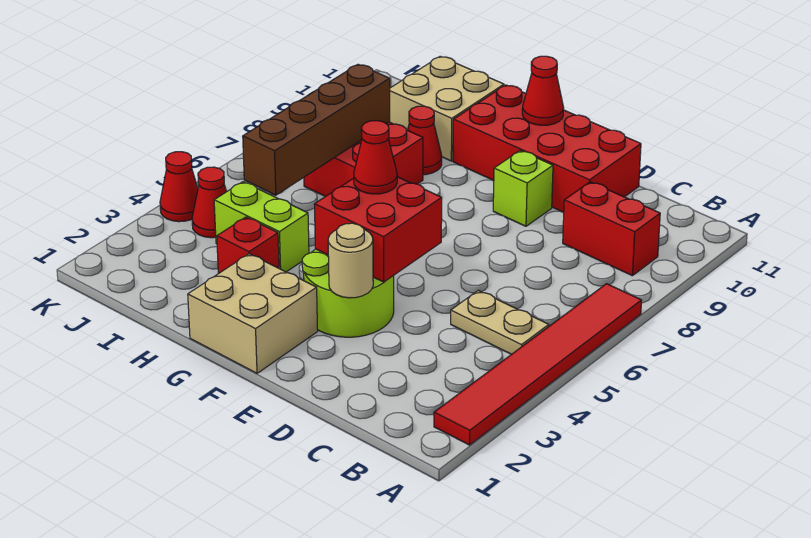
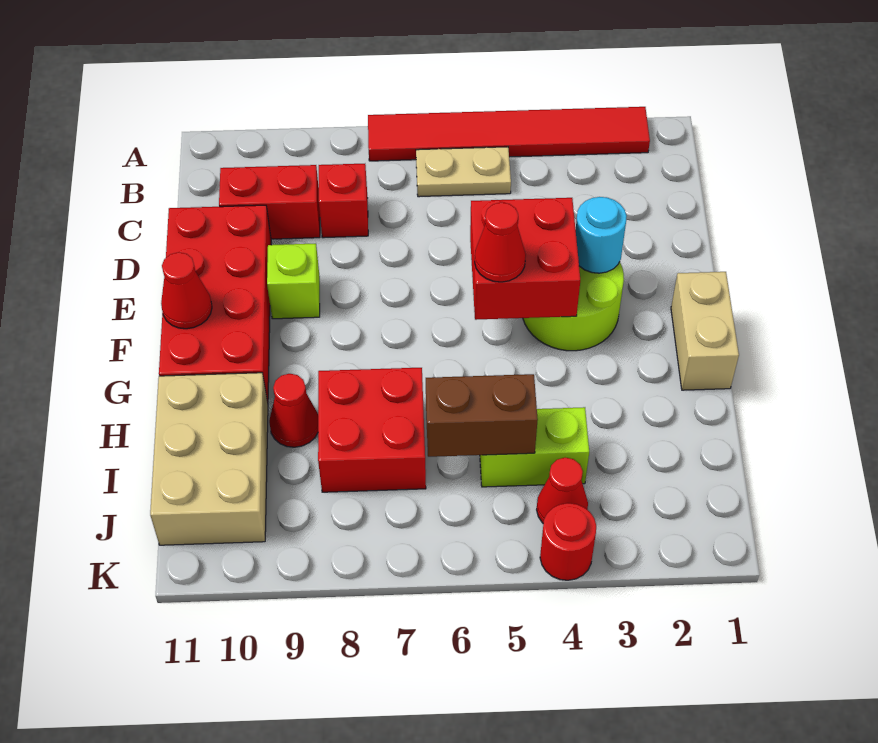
tan 1x2 plate [451,290,549,354] -> tan 1x2 plate turned to [416,147,511,197]
red 1x2 brick [563,182,660,276] -> red 1x2 brick turned to [219,165,320,239]
tan 1x1 round brick [328,223,373,298] -> cyan 1x1 round brick [576,197,627,273]
tan 2x2 brick [188,254,318,373] -> tan 1x2 brick [671,272,739,390]
red 1x1 brick [217,217,279,274] -> red 1x1 brick moved to [319,164,368,238]
lime 1x2 brick [214,182,309,272] -> lime 1x2 brick turned to [480,407,589,487]
tan 2x2 brick [390,56,504,161] -> tan 2x3 brick [150,373,268,545]
brown 1x4 brick [243,64,390,195] -> brown 1x2 brick [426,374,538,457]
red 1x1 cone [160,152,198,222] -> red 1x1 round brick [540,503,596,580]

